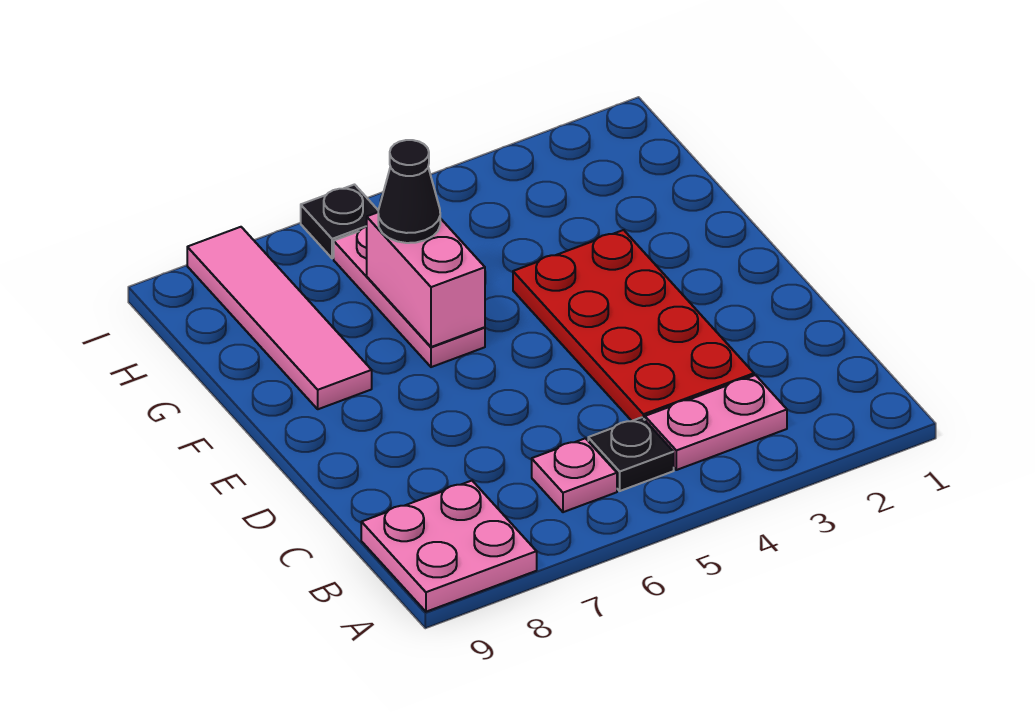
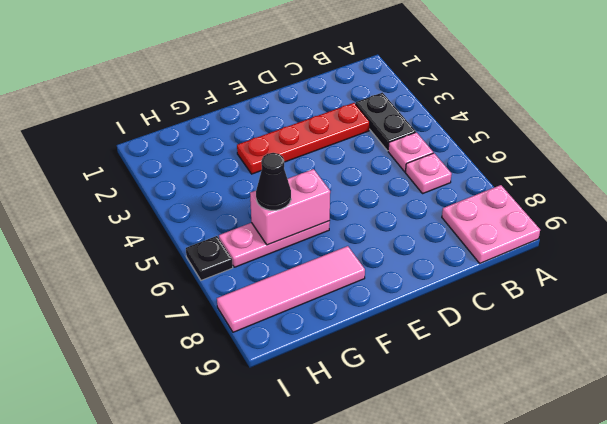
pink 1x2 plate [645,375,787,470] -> black 1x2 plate [355,93,416,151]
black 1x1 plate [588,417,674,491] -> pink 1x1 plate [388,132,433,172]
red 2x4 plate [513,230,754,421] -> red 1x4 plate [237,103,370,174]

